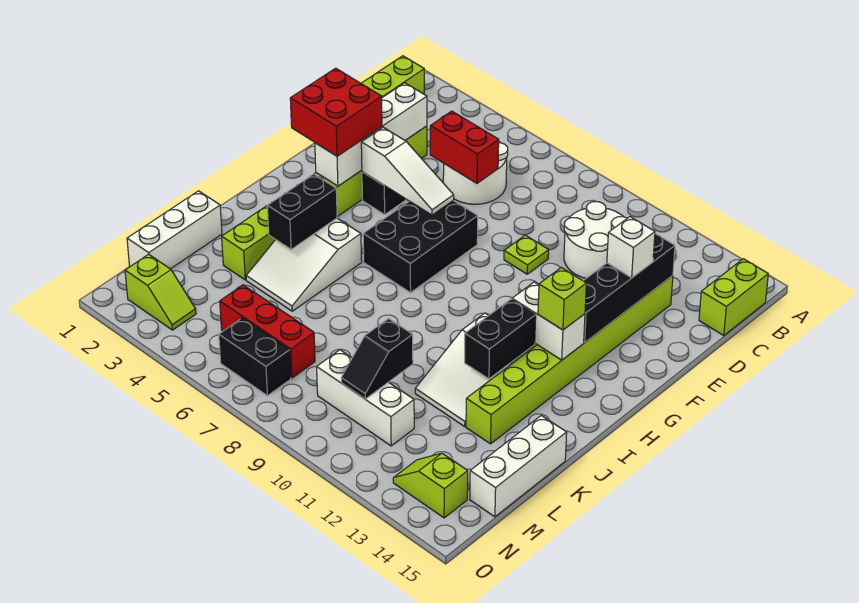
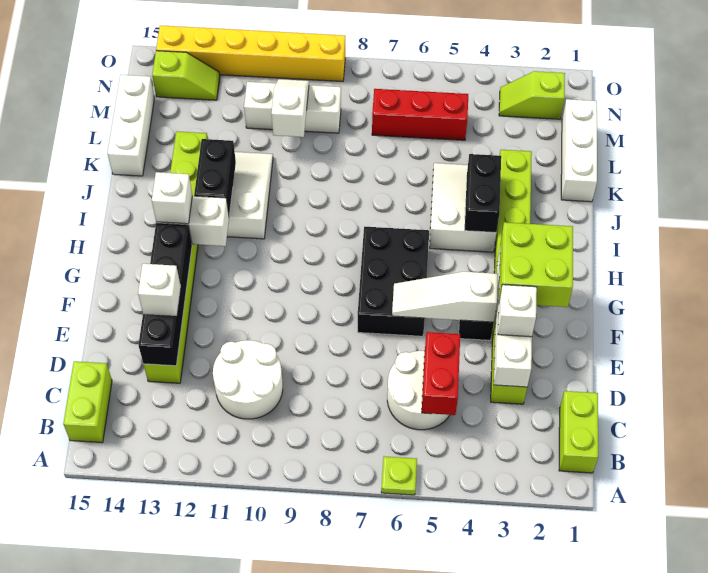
red 1x2 brick [430,111,499,183] -> red 1x2 brick turned to [422,332,460,415]
none -> white 1x1 brick [498,285,537,337]
lime 1x1 plate [504,235,549,274] -> lime 1x1 plate moved to [381,456,417,495]
red 2x2 brick [290,68,382,156] -> lime 2x2 brick [499,222,573,307]
lime 1x1 brick [538,267,586,330] -> white 1x1 brick [152,172,192,224]
black 1x2 slope [341,319,413,399] -> white 1x2 slope [271,79,309,137]
black 1x2 brick [219,318,291,396] -> none
none -> yellow 1x6 brick [156,25,345,81]

